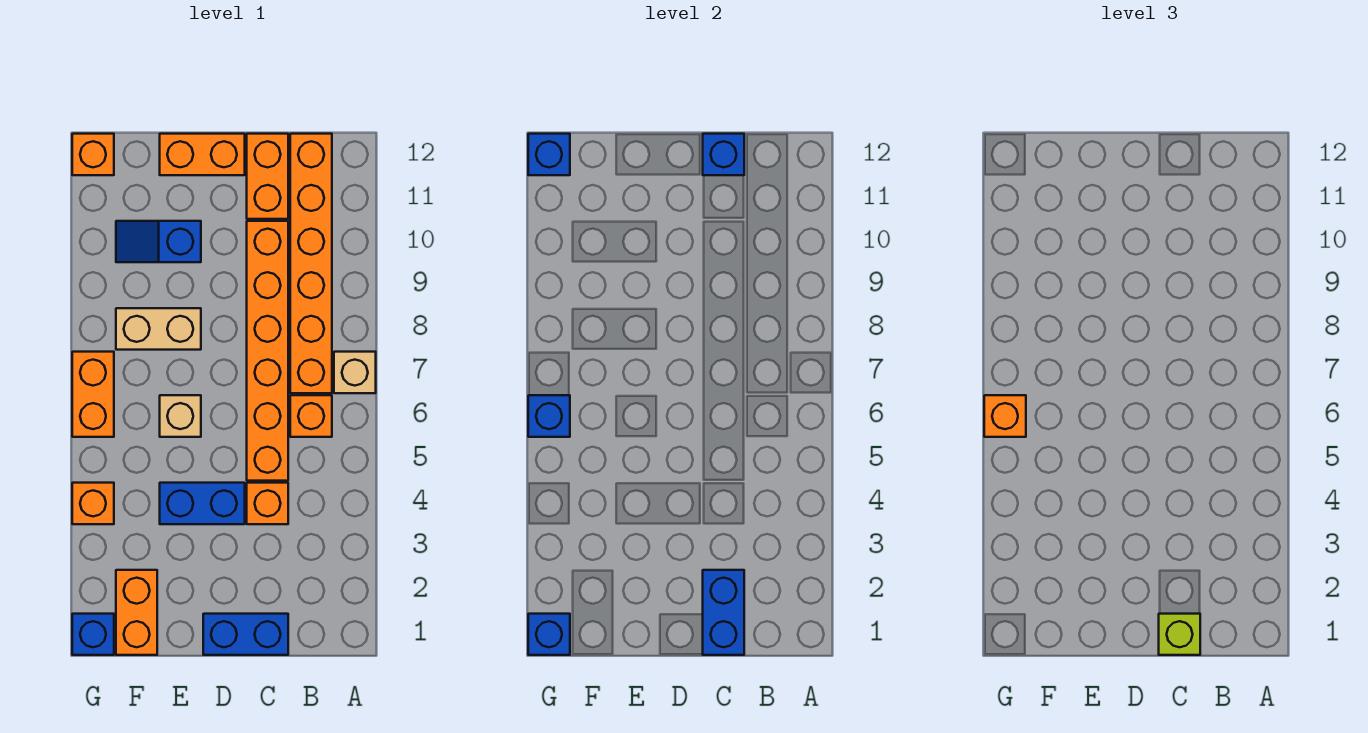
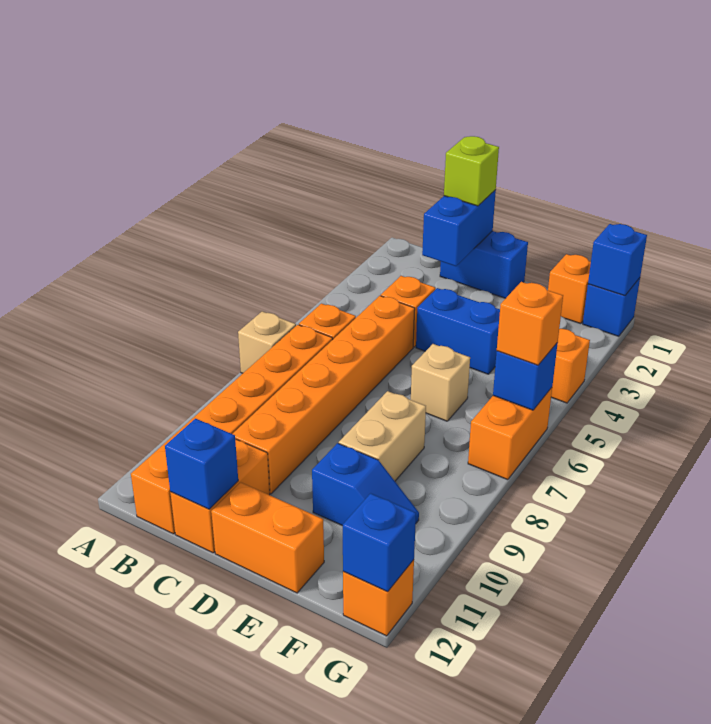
tan 1x2 brick [116,308,201,350] -> tan 1x2 brick turned to [339,391,426,481]
orange 1x2 brick [116,570,157,655] -> orange 1x1 brick [548,254,591,324]

